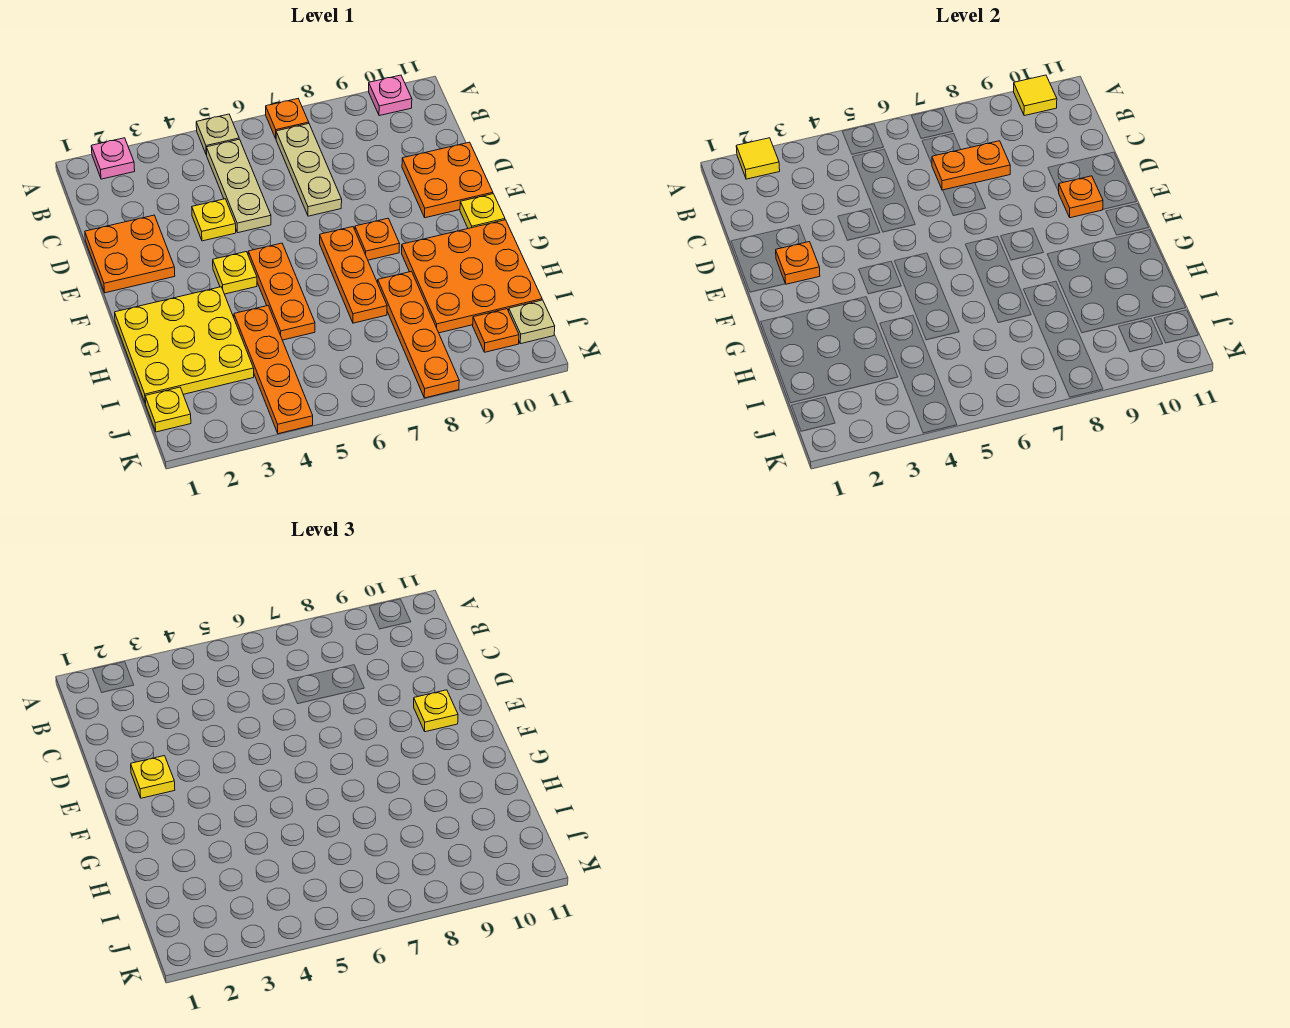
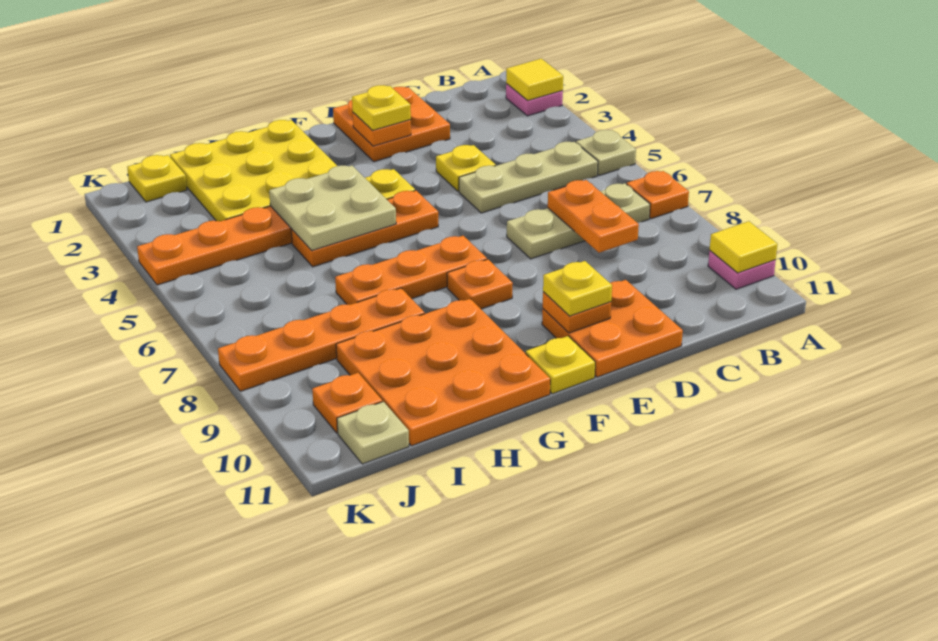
none -> tan 2x2 plate [269,166,396,250]

